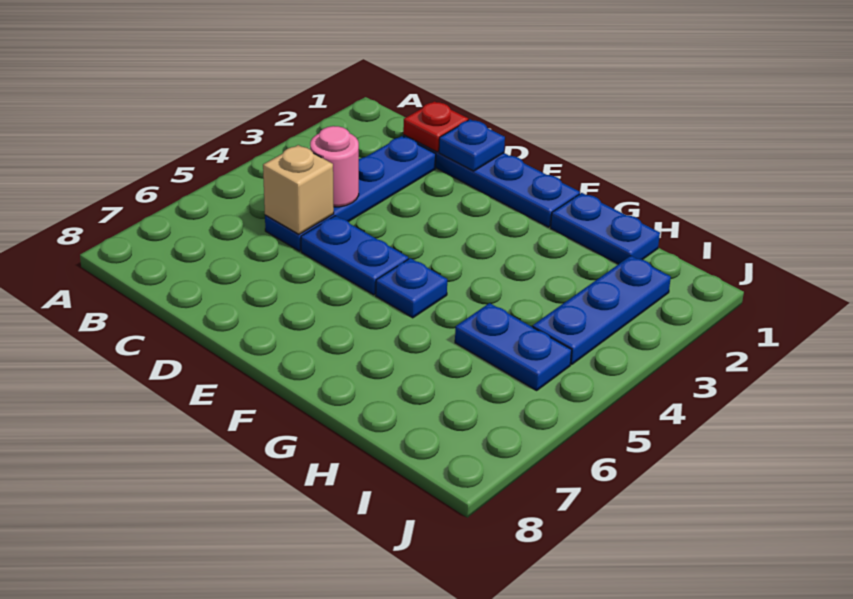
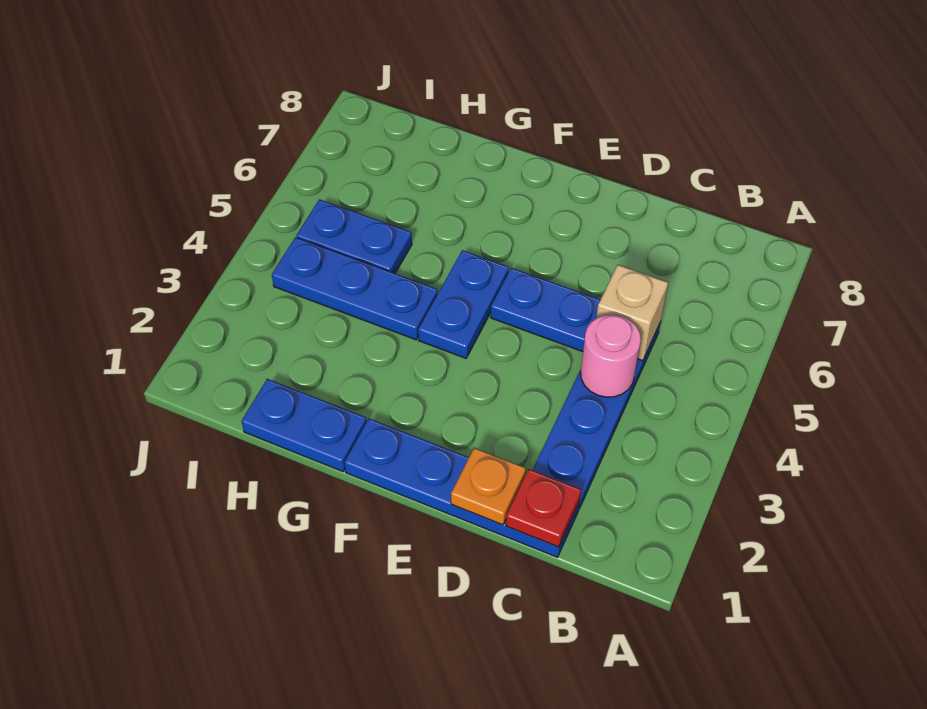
blue 1x1 plate [439,119,505,171] -> orange 1x1 plate [451,448,526,525]
blue 1x1 plate [376,258,447,318] -> blue 1x2 plate [418,250,509,358]
blue 1x3 plate [533,256,671,365] -> blue 1x3 plate turned to [272,237,438,340]

